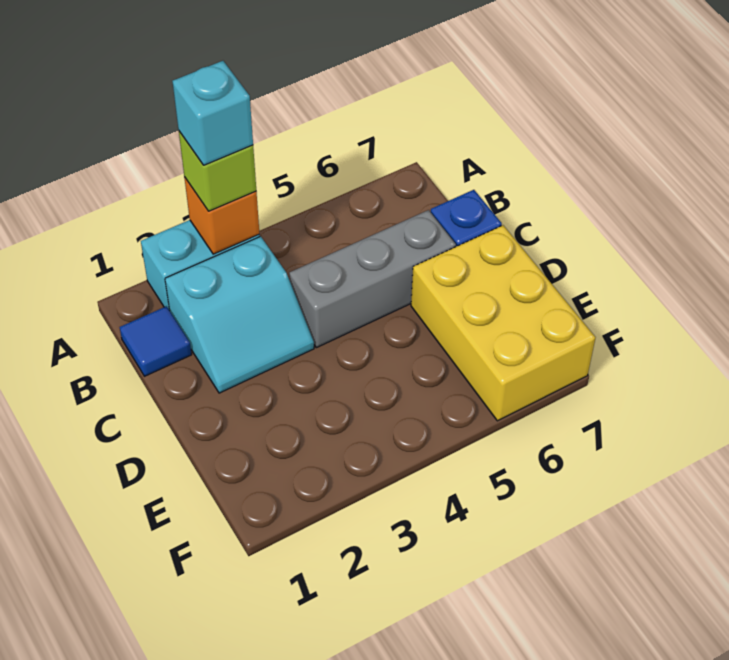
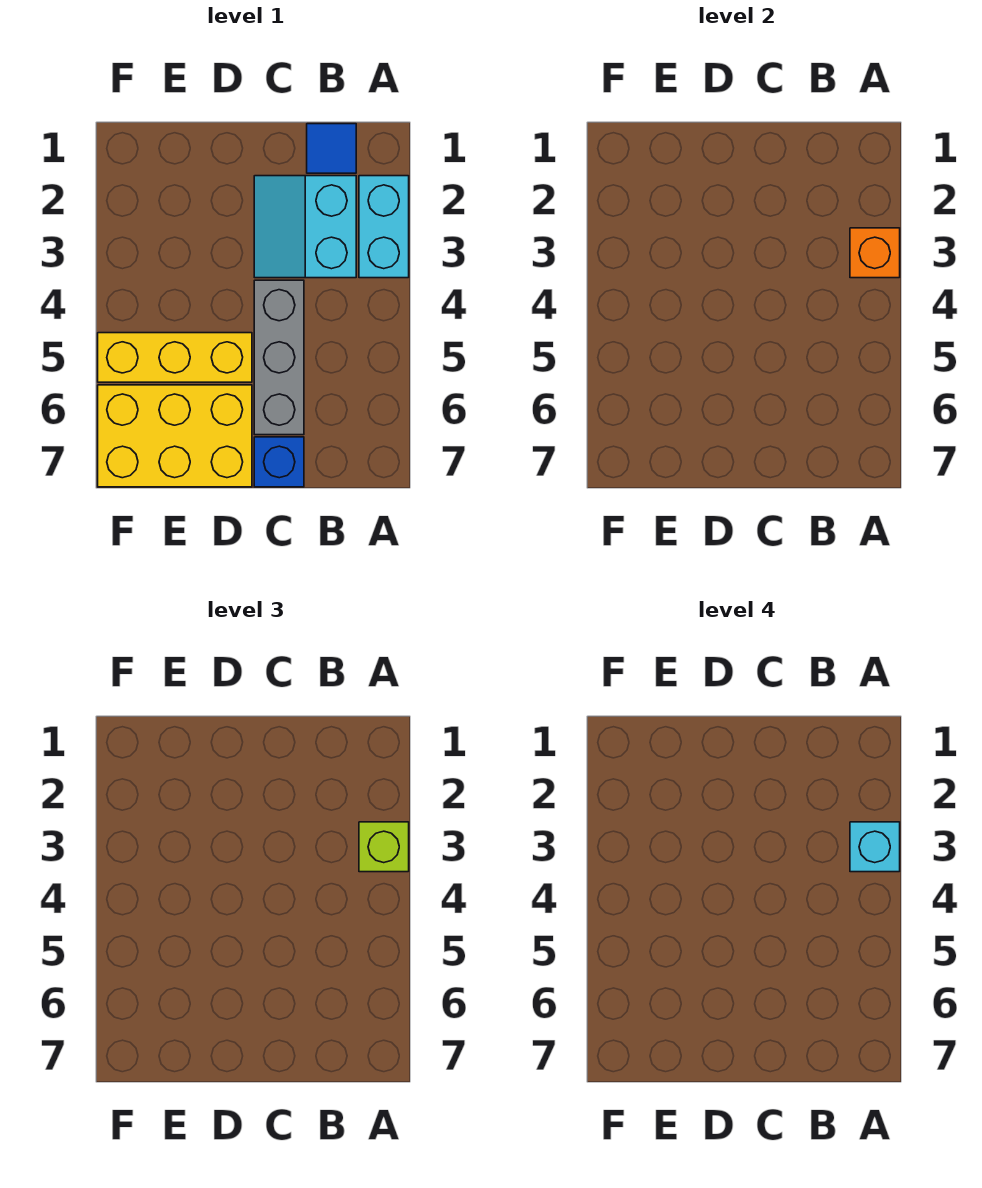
none -> yellow 1x3 brick [98,333,252,382]

